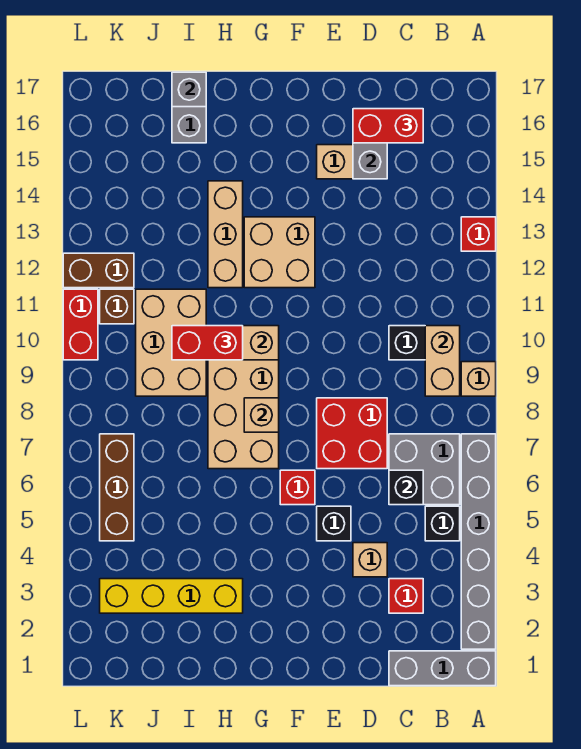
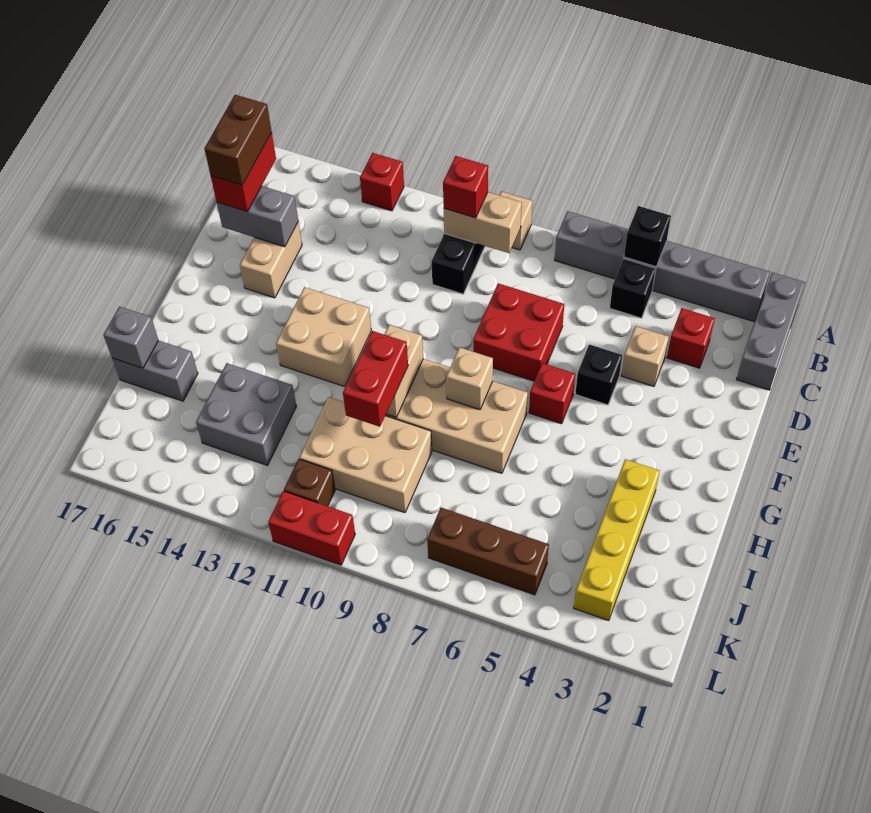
grey 2x2 brick [389,434,460,505] -> grey 2x2 brick moved to [196,363,296,465]
none -> red 1x1 brick [443,156,488,218]
black 1x1 brick [389,470,423,505] -> black 1x1 brick moved to [624,206,671,267]
tan 1x3 brick [208,181,243,288] -> none
brown 1x2 brick [63,253,134,288] -> brown 1x2 brick moved to [204,95,272,185]

